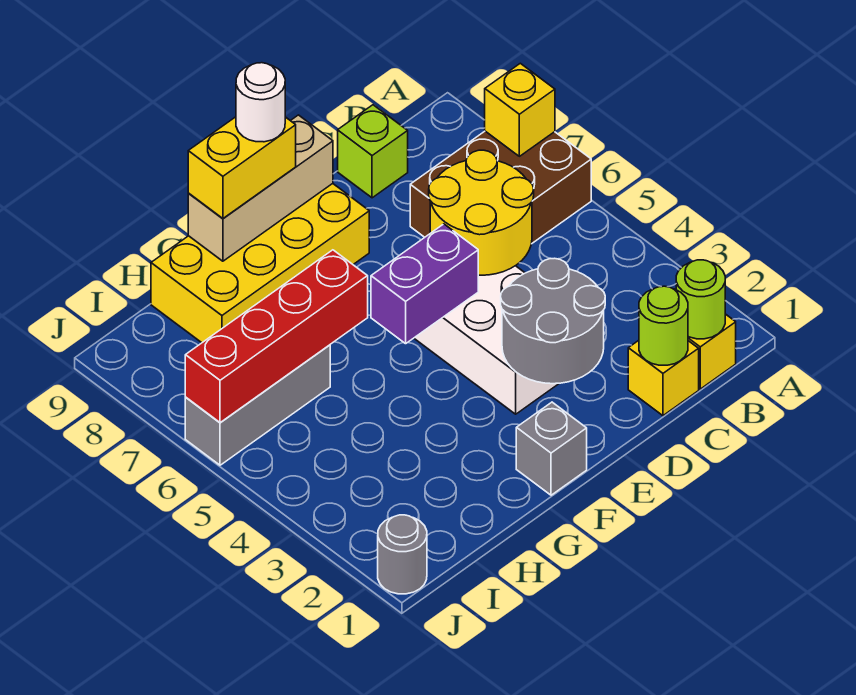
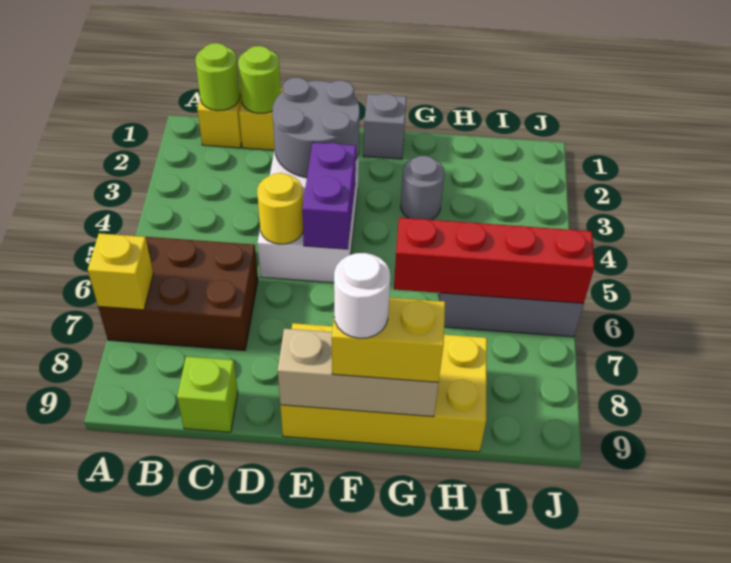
yellow 2x2 round brick [429,150,534,275] -> yellow 1x1 round brick [257,173,303,244]
purple 1x2 brick [371,224,478,344] -> purple 1x2 brick turned to [302,142,356,249]
grey 1x1 round brick [378,515,427,594] -> grey 1x1 round brick moved to [401,156,444,220]

